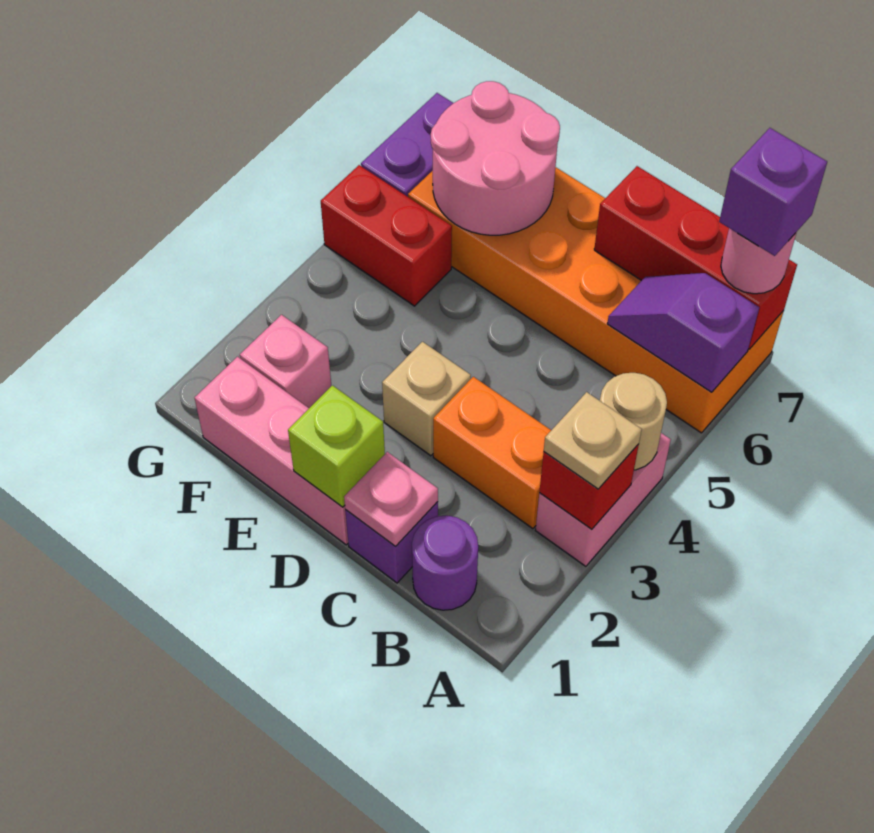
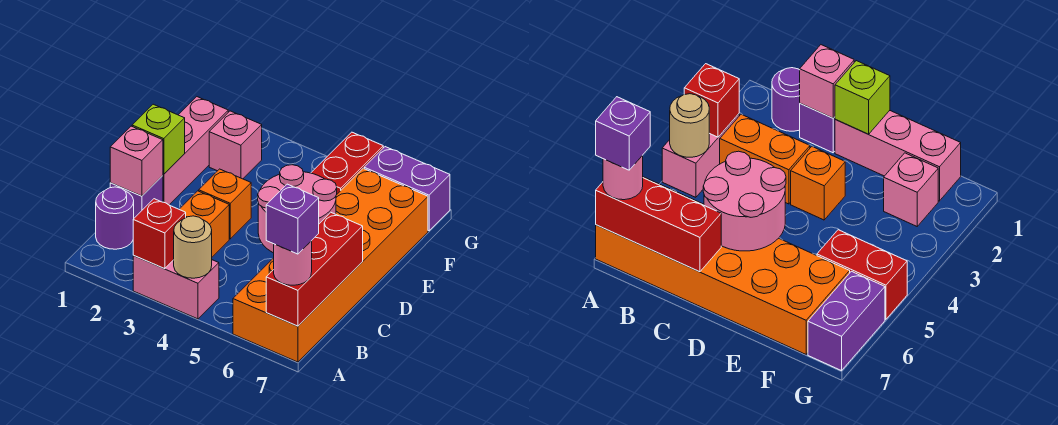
tan 1x1 plate [544,392,642,489] -> none
purple 1x2 slope [607,273,759,392] -> none
pink 1x1 plate [344,452,438,547] -> pink 1x1 brick [110,126,163,196]
tan 1x1 brick [382,342,471,456] -> orange 1x1 brick [199,169,251,239]
pink 2x2 round brick [431,81,560,235] -> pink 2x2 round brick moved to [258,165,337,253]

